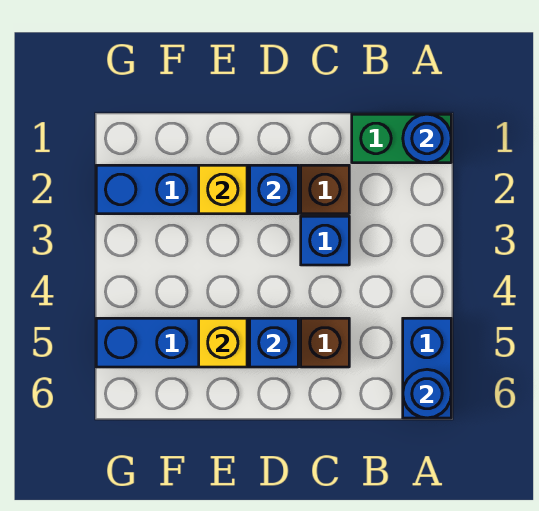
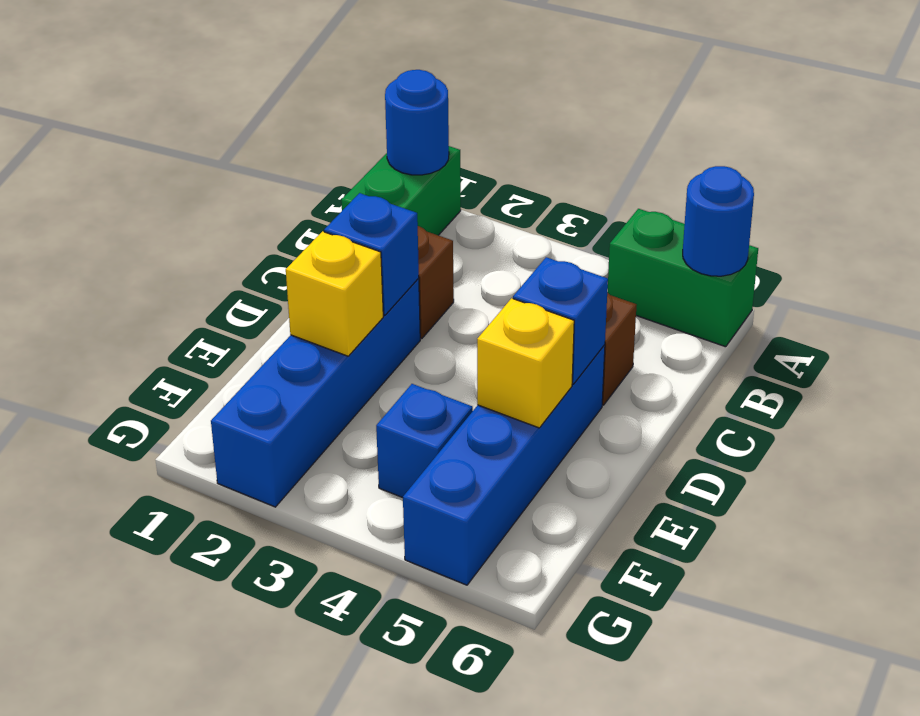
blue 1x2 brick [403,318,451,418] -> green 1x2 brick [607,209,758,347]
blue 1x1 brick [301,216,349,265] -> blue 1x1 brick moved to [376,384,473,497]

